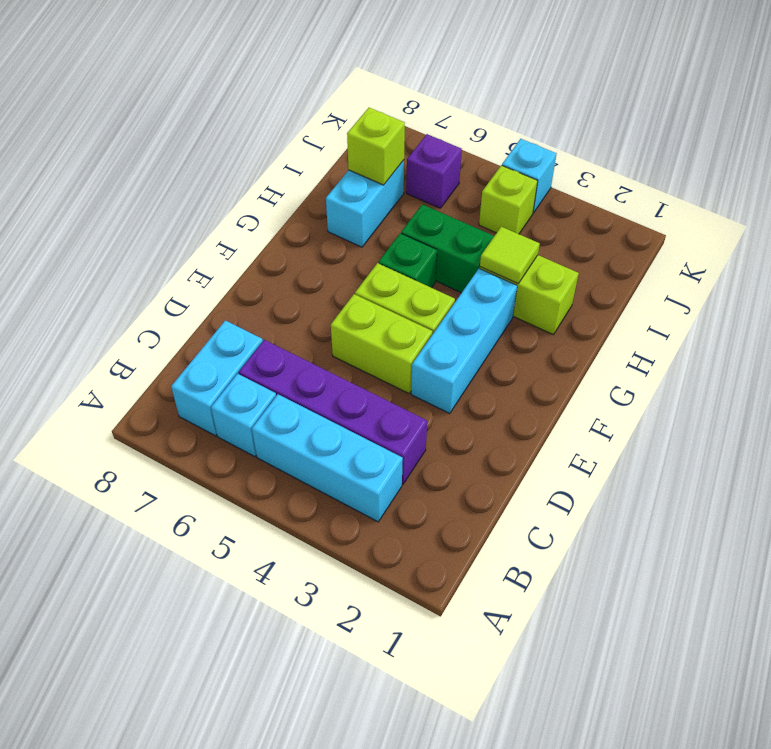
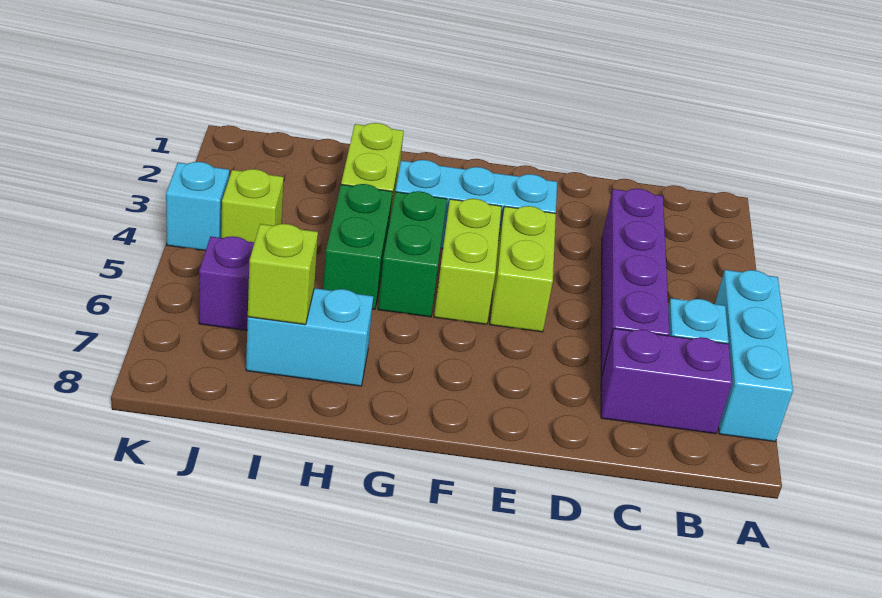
cyan 1x3 brick [252,394,403,522] -> cyan 1x3 brick moved to [715,270,793,442]
cyan 1x2 brick [171,320,263,436] -> purple 1x2 brick [601,328,732,434]
green 1x1 brick [379,233,437,288] -> green 1x2 brick [378,191,447,317]
lime 1x1 tile [480,227,540,284] -> none

